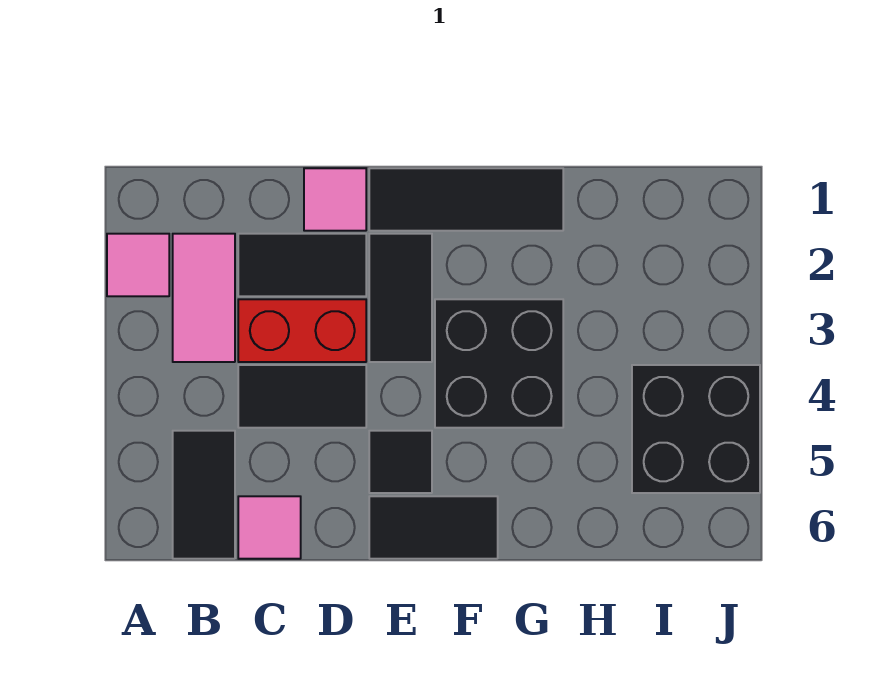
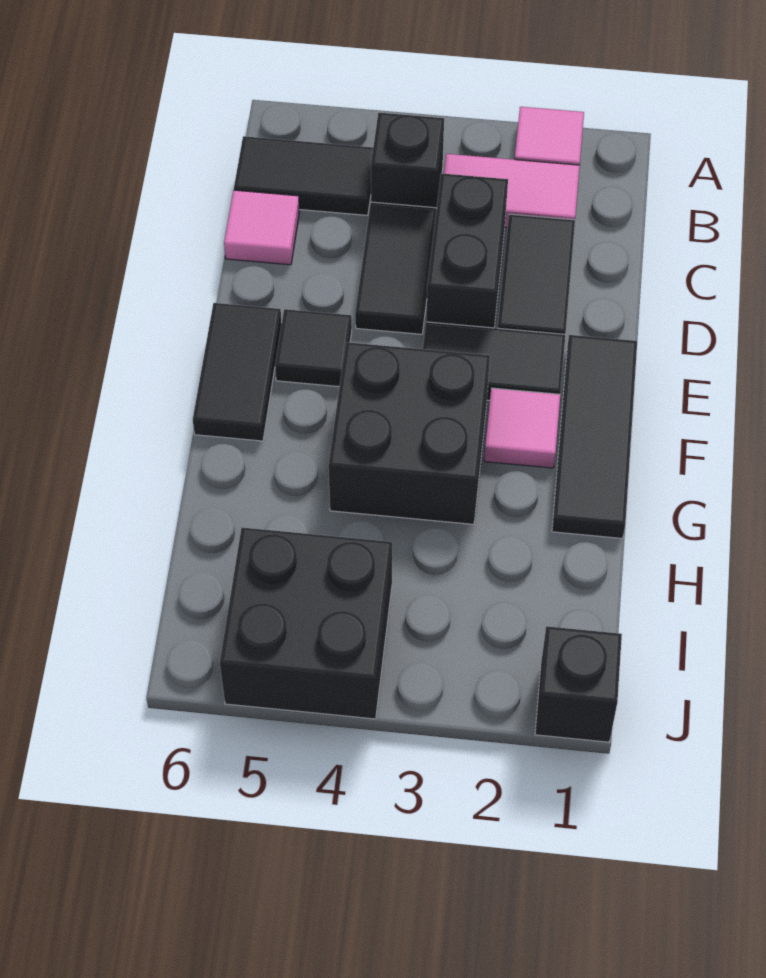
none -> black 1x1 brick [371,113,444,209]
red 1x2 brick [238,299,366,362] -> black 1x2 brick [426,173,508,328]
pink 1x1 tile [304,168,366,231] -> pink 1x1 tile moved to [484,388,560,468]
none -> black 1x1 brick [535,626,622,742]

